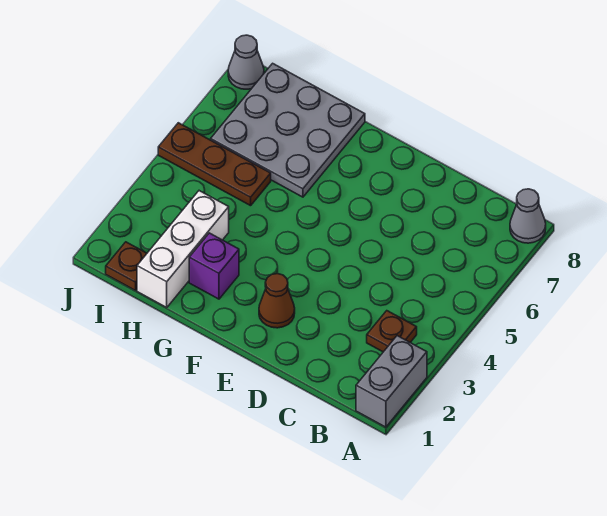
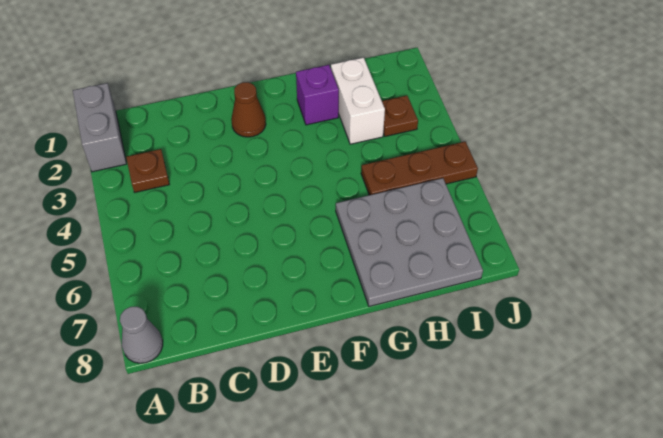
white 1x3 brick [137,191,229,307] -> white 1x2 brick [331,58,385,144]
brown 1x1 plate [106,242,147,291] -> brown 1x1 plate moved to [382,95,418,136]
grey 1x1 cone [228,35,264,89] -> none

